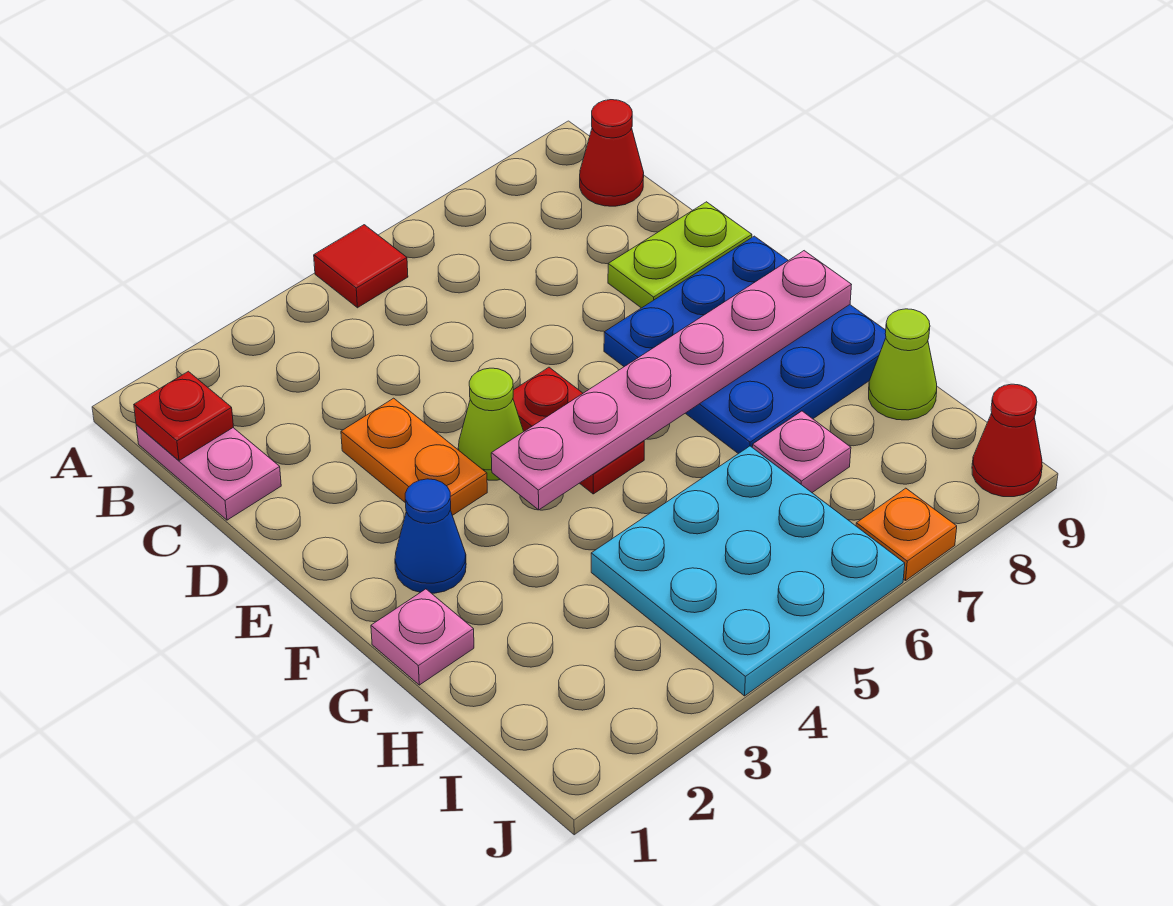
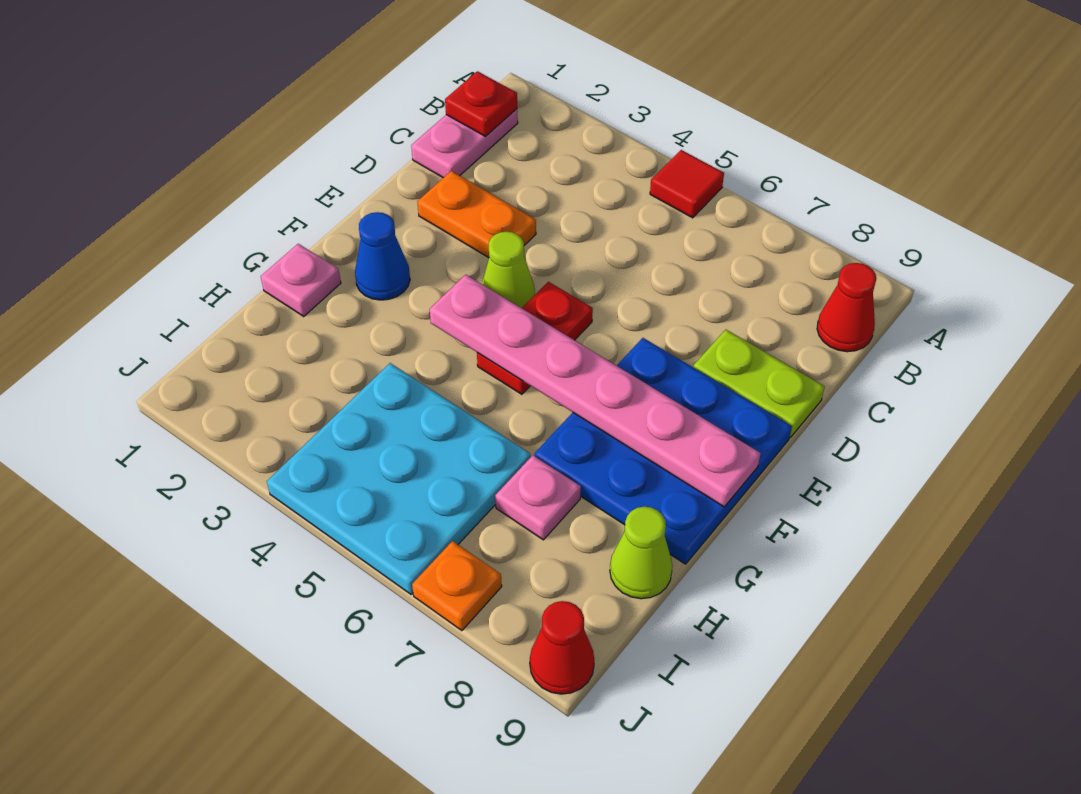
orange 1x2 plate [341,398,487,515] -> orange 1x2 plate turned to [417,171,536,258]

